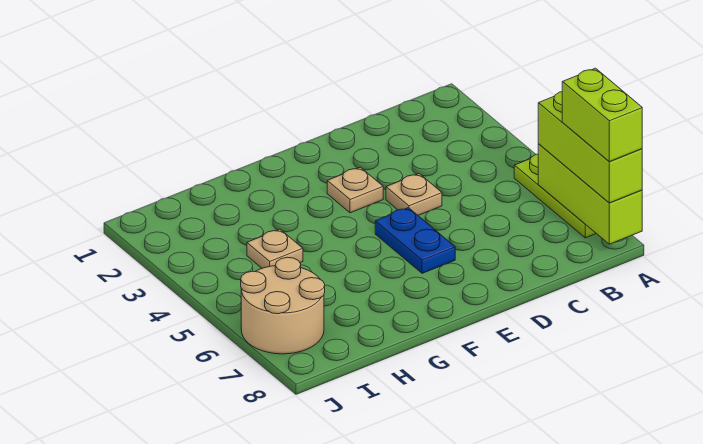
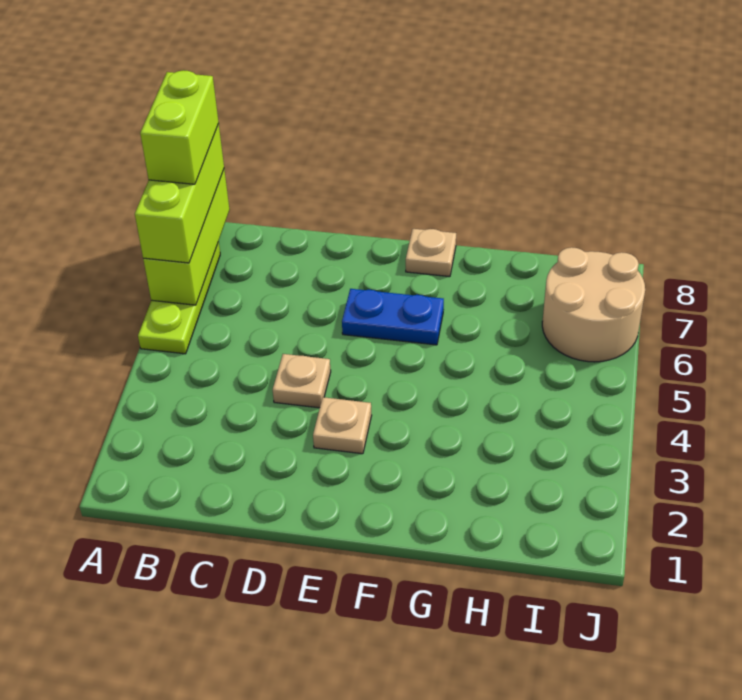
blue 1x2 plate [375,208,455,273] -> blue 1x2 plate turned to [342,289,444,345]
tan 1x1 plate [247,229,303,268] -> tan 1x1 plate moved to [406,229,456,277]

